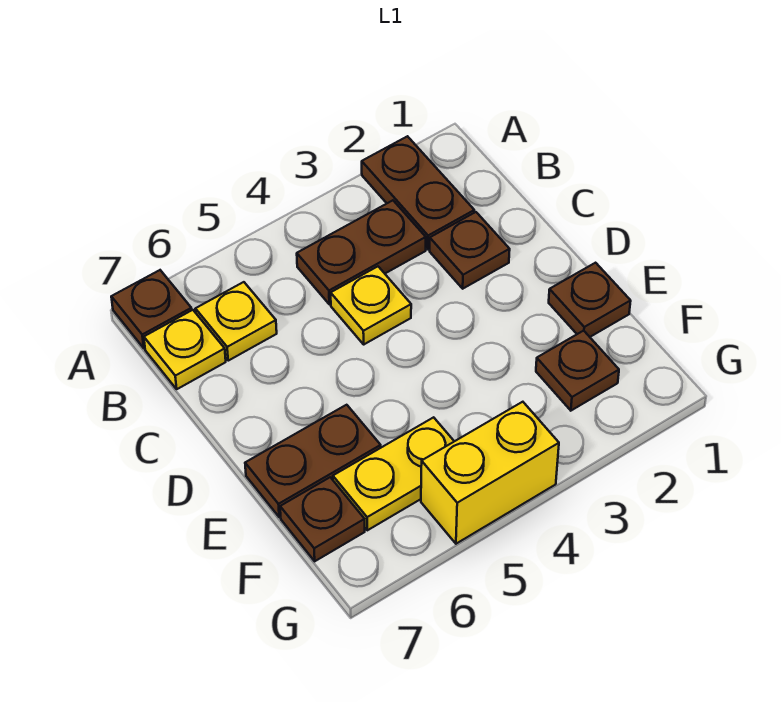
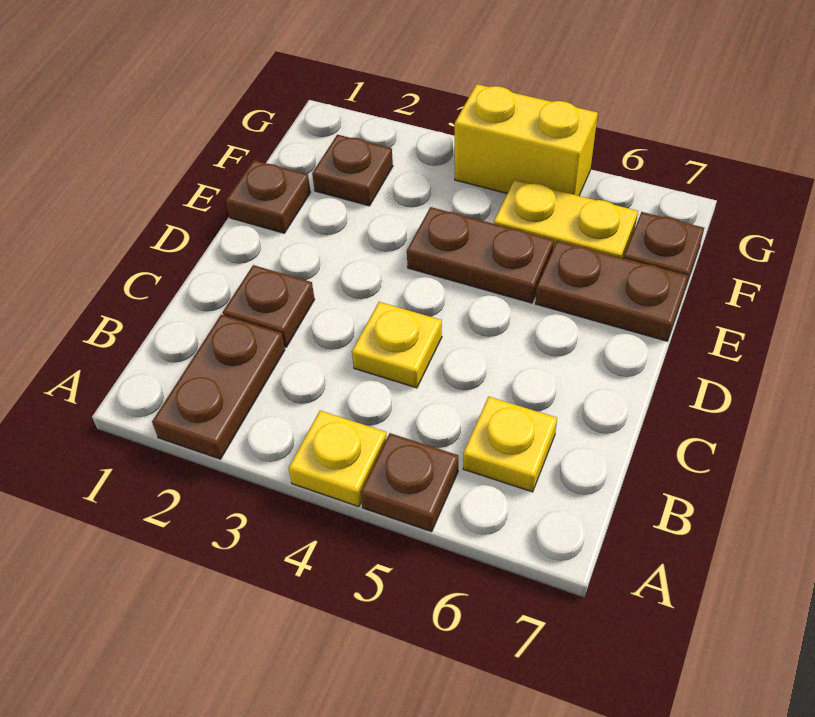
brown 1x1 plate [111,270,192,348] -> brown 1x1 plate moved to [361,433,458,532]
brown 1x2 plate [297,200,426,304] -> brown 1x2 plate moved to [407,207,554,303]
yellow 1x1 plate [144,310,226,389] -> yellow 1x1 plate moved to [289,411,387,507]

